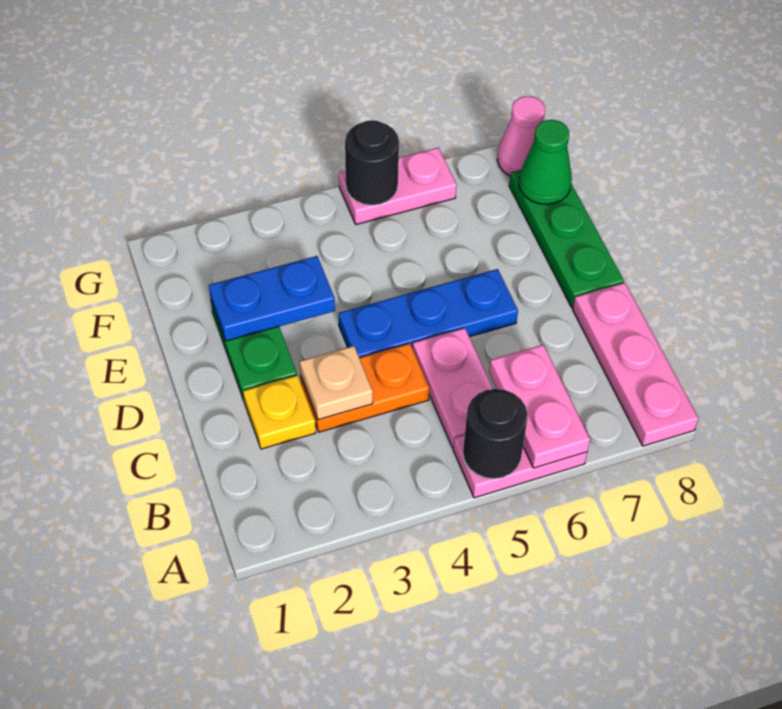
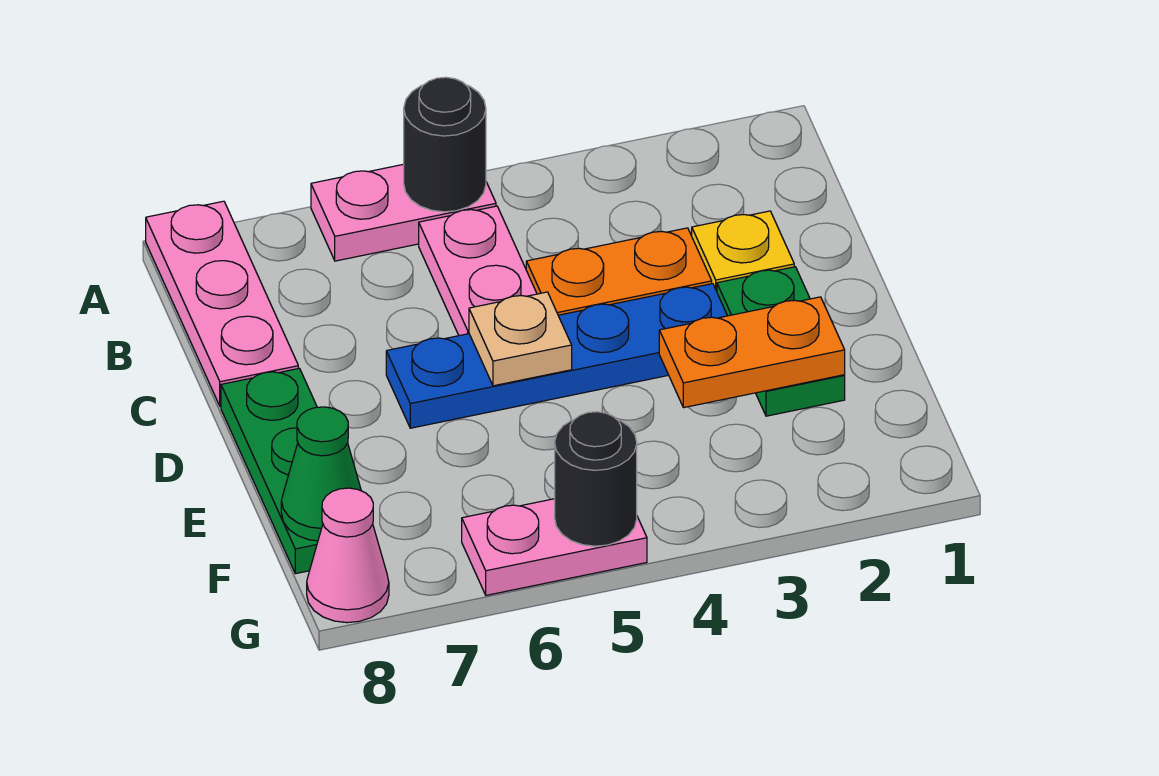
pink 1x2 plate [489,345,590,468] -> none
tan 1x1 plate [300,346,373,420] -> tan 1x1 plate moved to [469,292,572,386]
blue 1x3 plate [338,269,518,358] -> blue 1x4 plate [386,284,727,428]
blue 1x2 plate [209,256,335,341] -> orange 1x2 plate [659,297,845,408]

